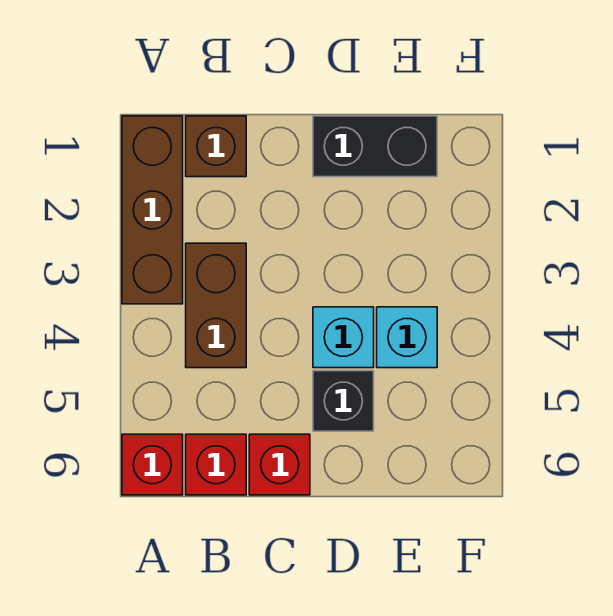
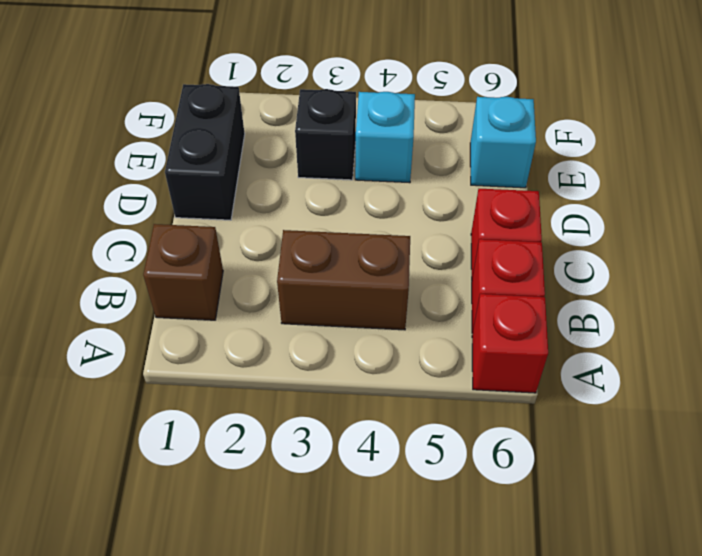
brown 1x3 brick [122,116,183,304] -> none
cyan 1x1 brick [313,307,374,368] -> cyan 1x1 brick moved to [470,97,536,188]
black 1x1 brick [313,371,374,431] -> black 1x1 brick moved to [295,89,356,180]

